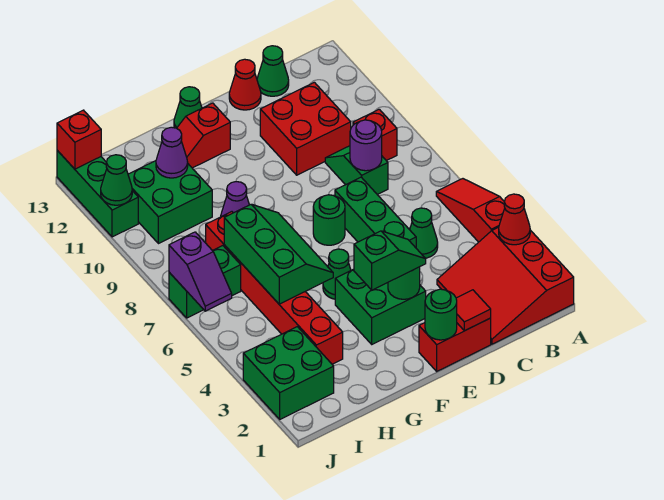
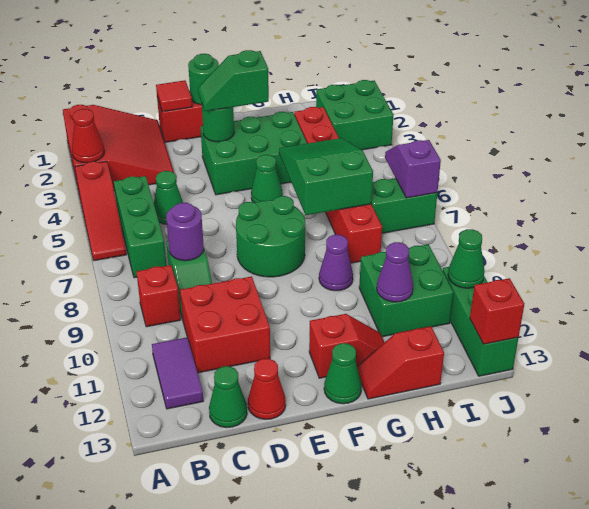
none -> purple 1x2 tile [152,337,203,409]
green 1x3 brick [335,177,416,248] -> green 1x3 brick moved to [114,176,167,278]
green 2x2 brick [335,269,426,344] -> green 2x3 brick [201,112,307,195]
green 1x1 round brick [313,195,345,245] -> green 2x2 round brick [236,196,305,277]
green 2x3 slope [224,204,333,304] -> green 2x3 slope turned to [279,138,373,215]
none -> red 1x2 slope [357,326,444,399]

